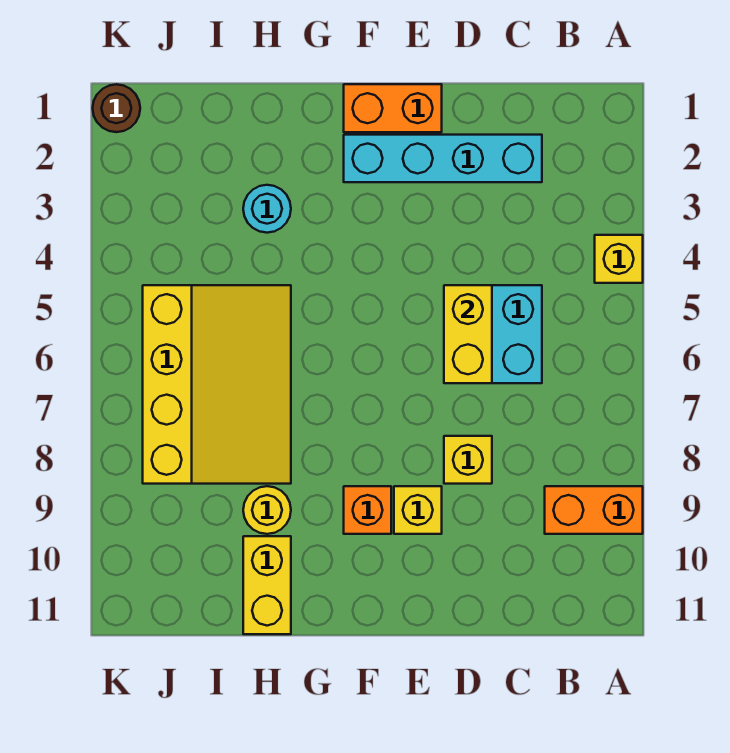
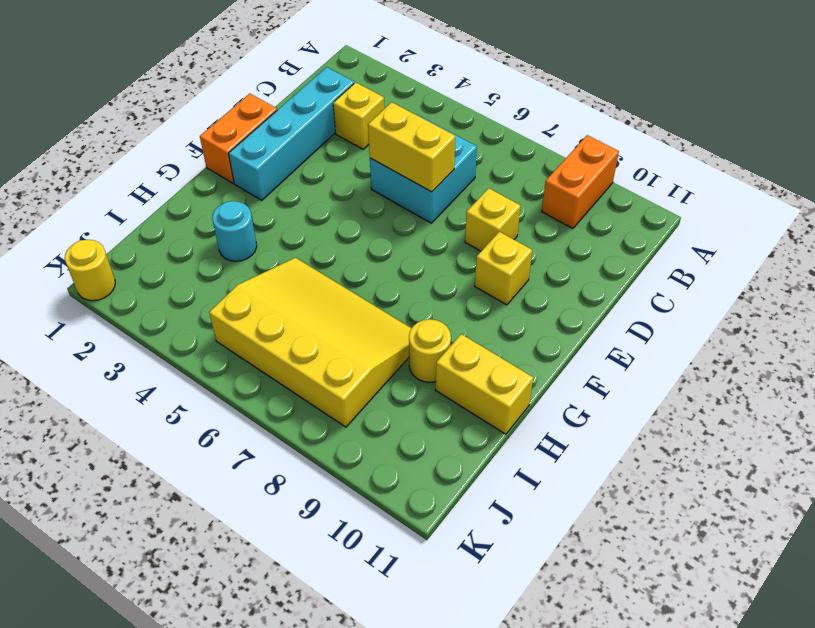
yellow 1x1 brick [595,235,643,283] -> yellow 1x1 brick moved to [333,82,384,149]
orange 1x1 brick [344,486,391,534] -> none
brown 1x1 round brick [93,84,140,132] -> yellow 1x1 round brick [65,240,115,301]

